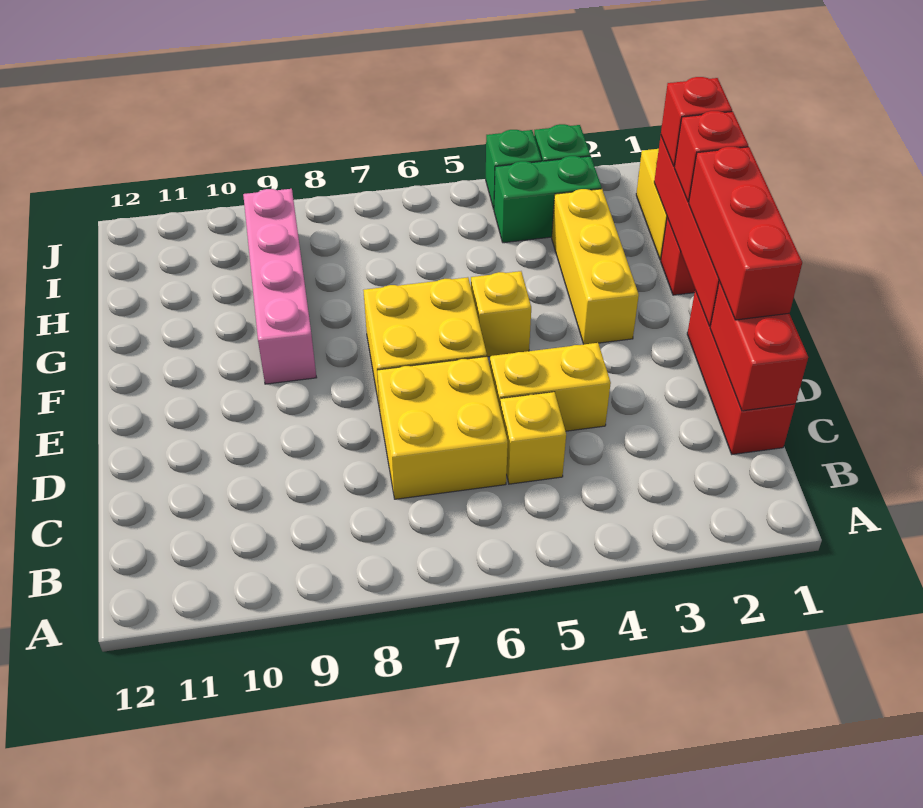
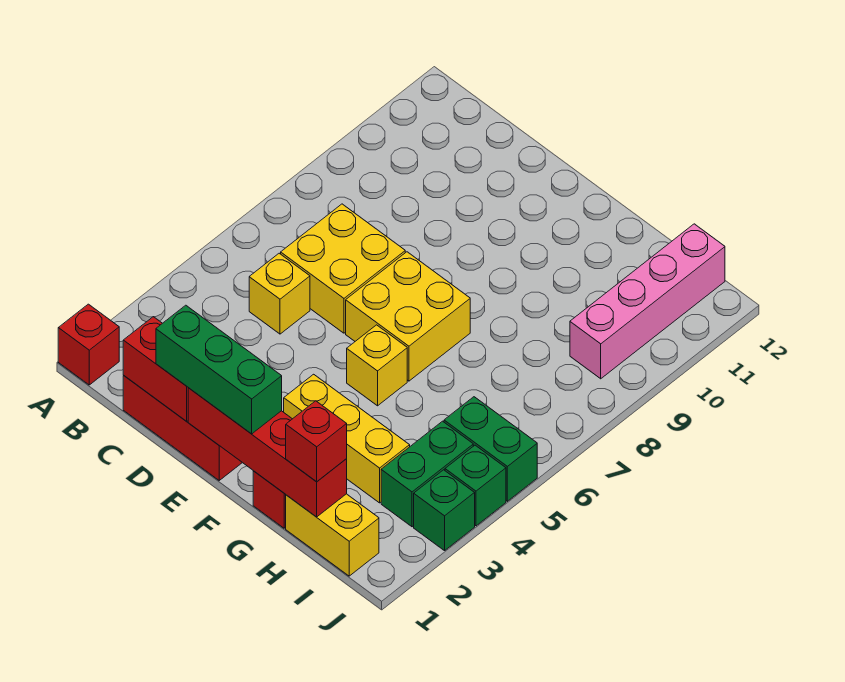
red 1x3 brick [689,147,802,320] -> green 1x3 brick [156,305,282,434]
yellow 1x2 brick [490,343,611,431] -> none
pink 1x4 brick [243,189,317,384] -> pink 1x4 brick turned to [570,224,725,379]
red 1x1 brick [674,111,748,202] -> red 1x1 brick moved to [58,304,119,385]
none -> green 1x2 brick [444,397,537,501]

